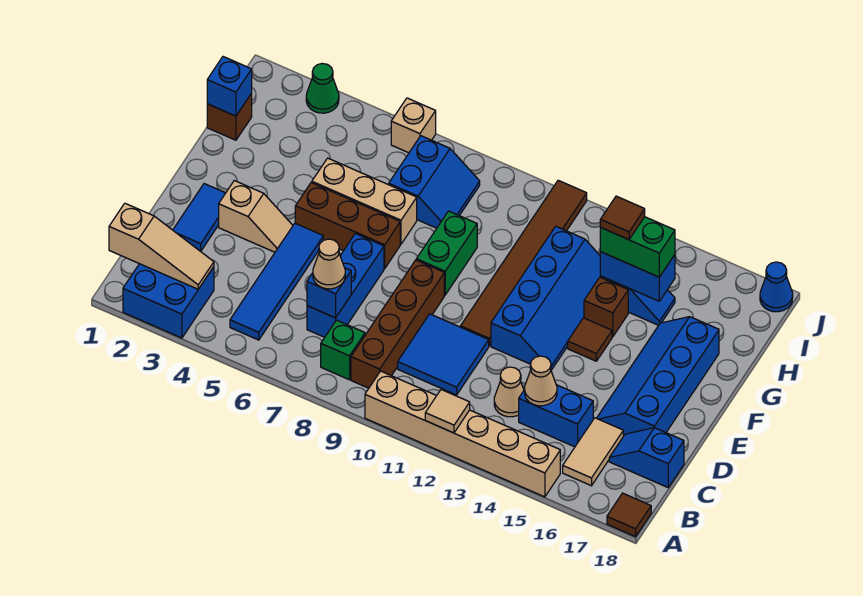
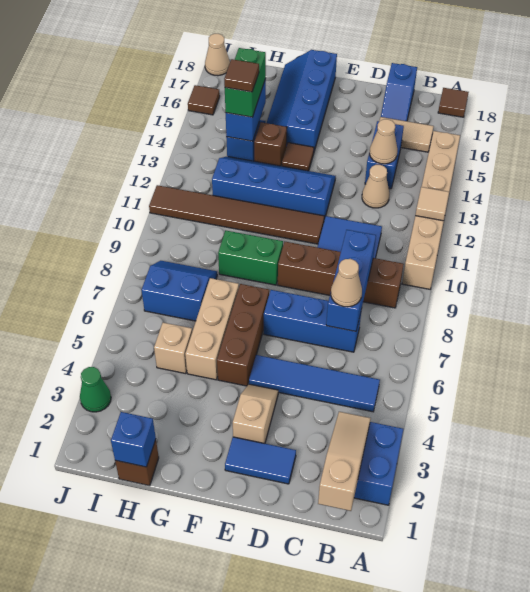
green 1x1 brick [321,320,365,380] -> none
blue 1x1 brick [307,268,351,318] -> blue 1x3 brick [326,230,376,331]
blue 2x4 slope [597,317,719,436] -> blue 2x4 slope turned to [267,50,337,151]
tan 1x1 brick [391,98,436,153] -> tan 1x1 brick moved to [154,323,192,374]
none -> brown 1x1 tile [188,85,220,115]
blue 1x1 cone [760,262,793,312] -> tan 1x1 cone [205,34,230,76]

